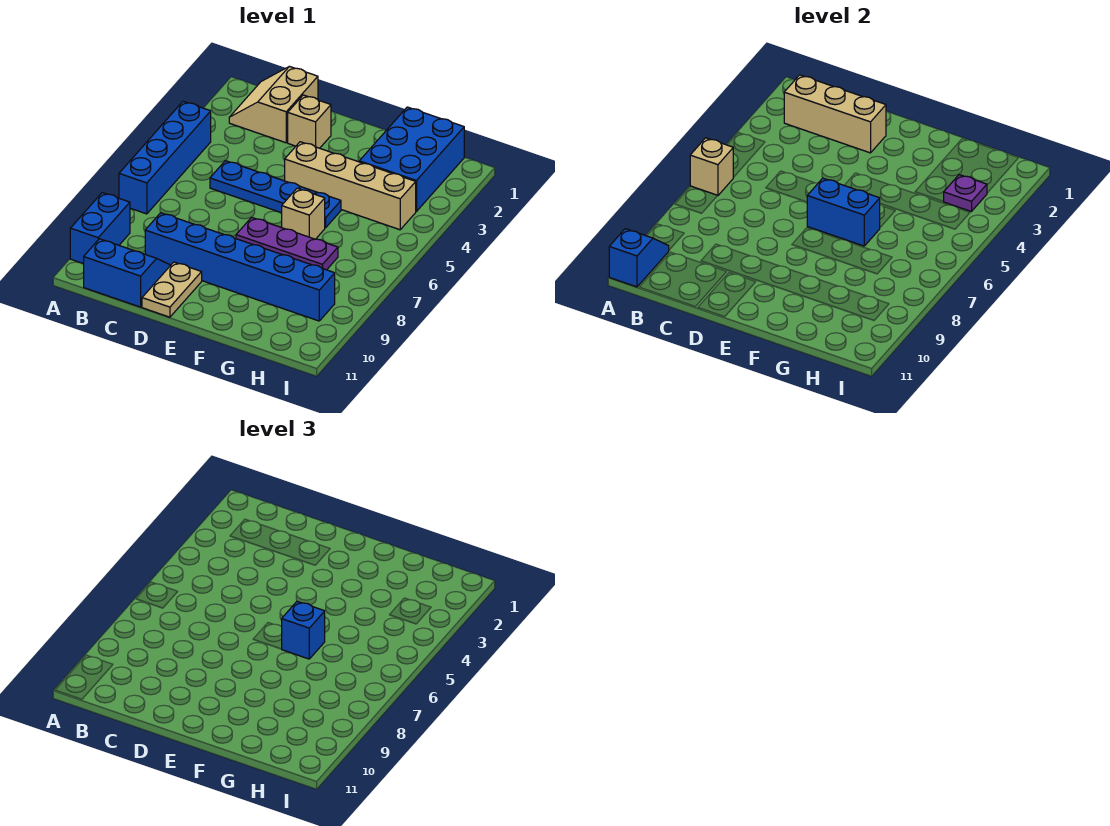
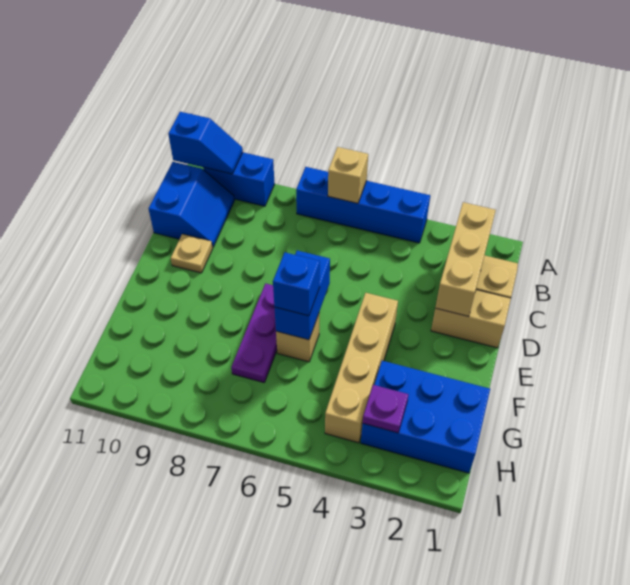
blue 1x4 plate [210,161,341,228] -> none
blue 1x6 brick [145,213,335,321] -> none
tan 1x1 brick [288,95,331,148] -> tan 1x2 brick [431,290,511,348]
tan 1x2 plate [142,262,202,317] -> tan 1x1 plate [171,234,213,273]

